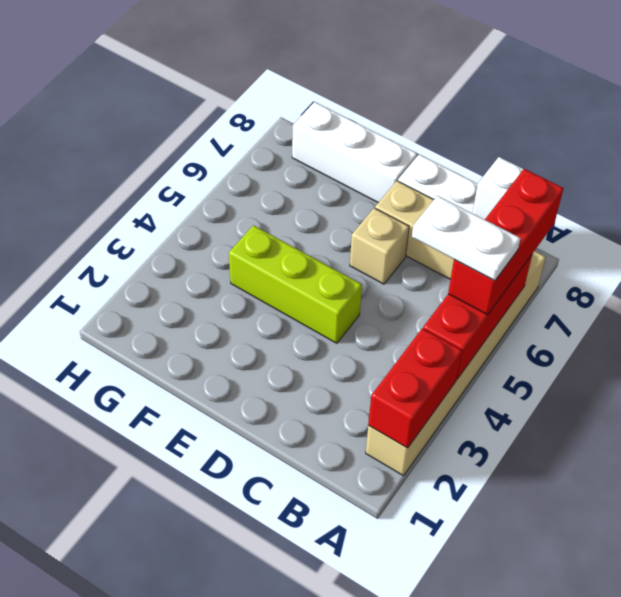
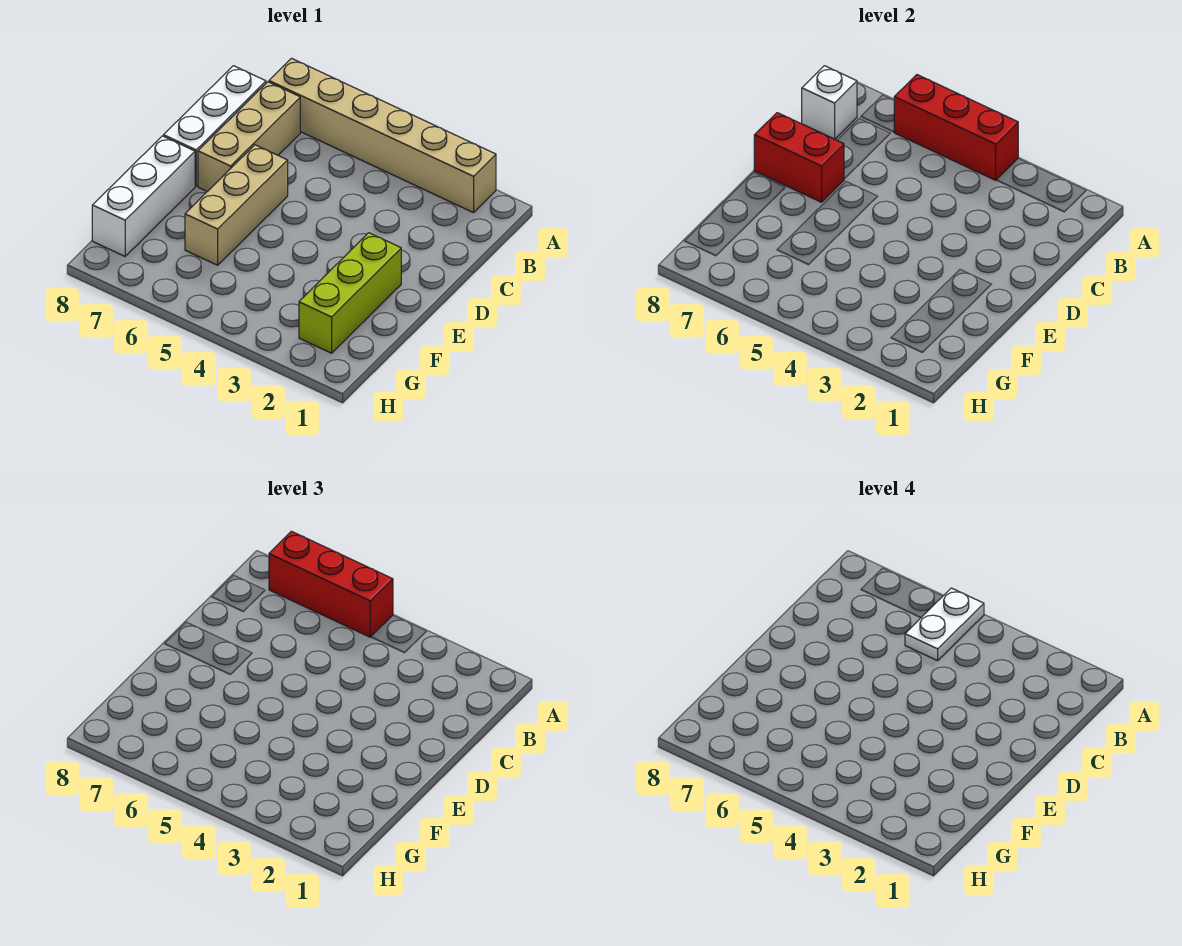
red 1x2 brick [368,328,462,448] -> red 1x2 brick moved to [754,113,844,202]
lime 1x3 brick [229,225,362,343] -> lime 1x3 brick moved to [299,233,401,353]
tan 1x1 brick [350,208,409,284] -> tan 1x3 brick [185,145,288,265]

